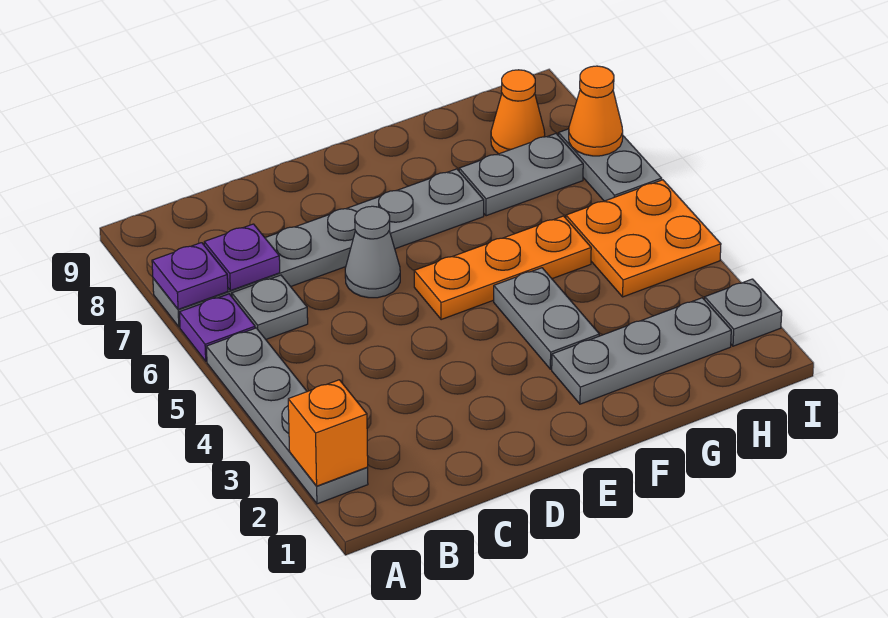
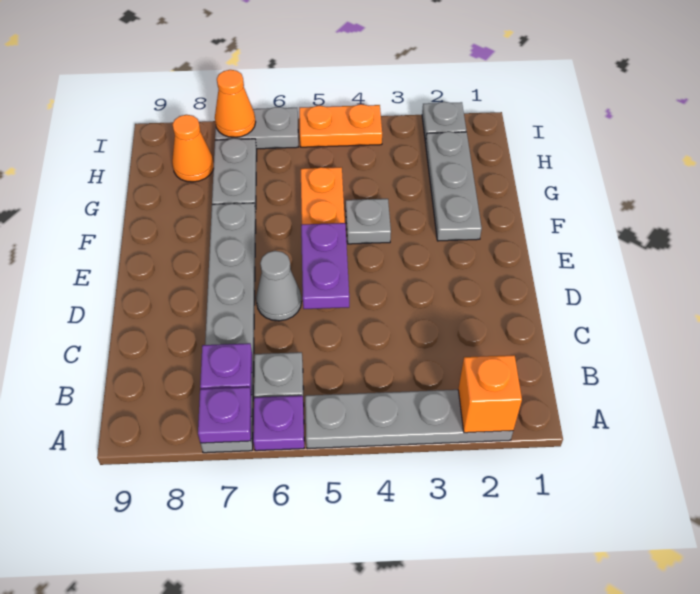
none -> purple 1x2 plate [301,223,349,309]
grey 1x2 plate [494,268,599,369] -> grey 1x1 plate [346,199,391,244]
orange 2x2 plate [566,180,721,297] -> orange 1x2 plate [299,104,382,147]

